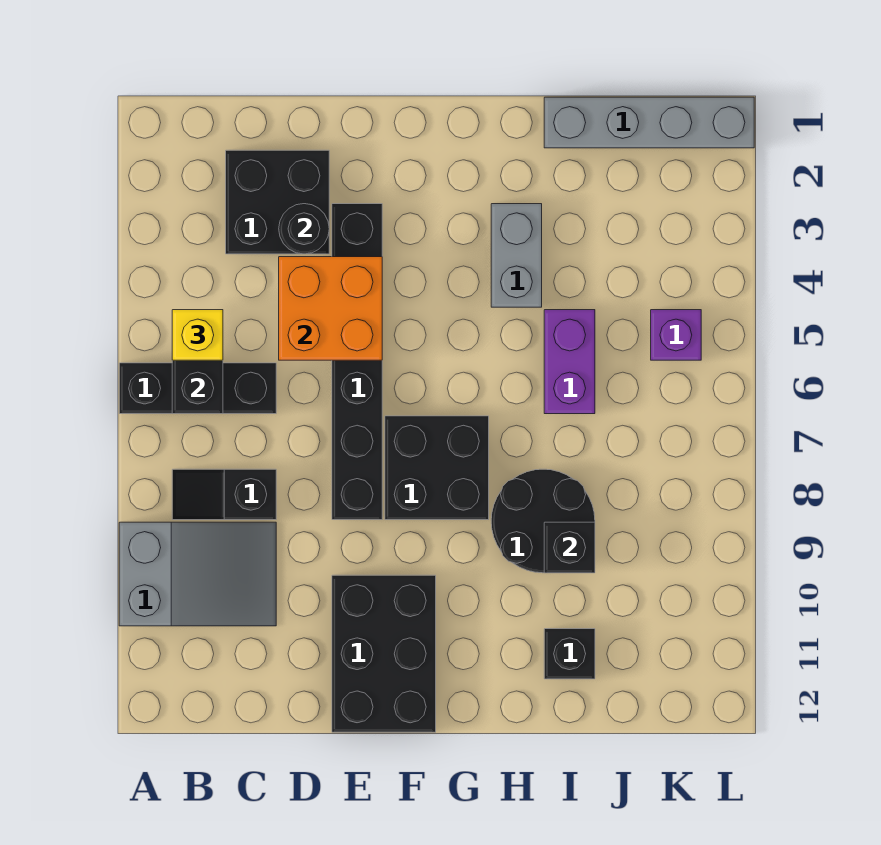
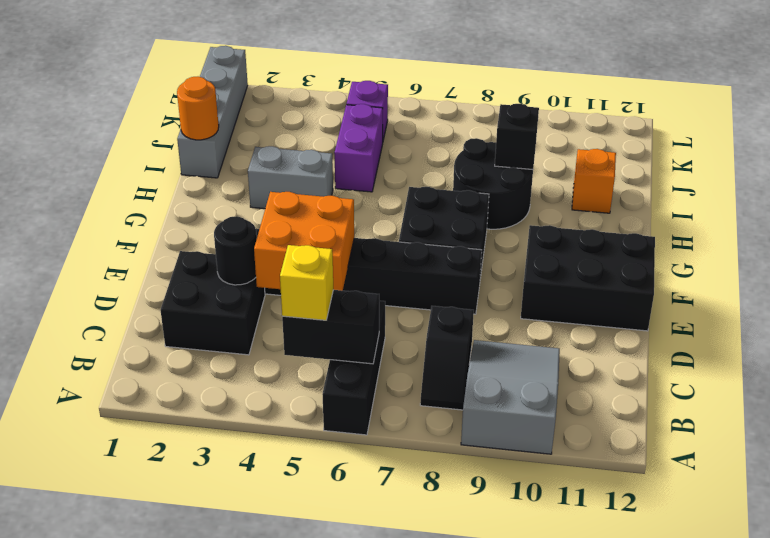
none -> orange 1x1 round brick [177,77,219,140]
purple 1x2 brick [544,310,595,414] -> purple 1x2 brick turned to [334,104,383,192]
black 1x1 brick [544,629,595,679] -> orange 1x1 brick [572,149,616,213]

